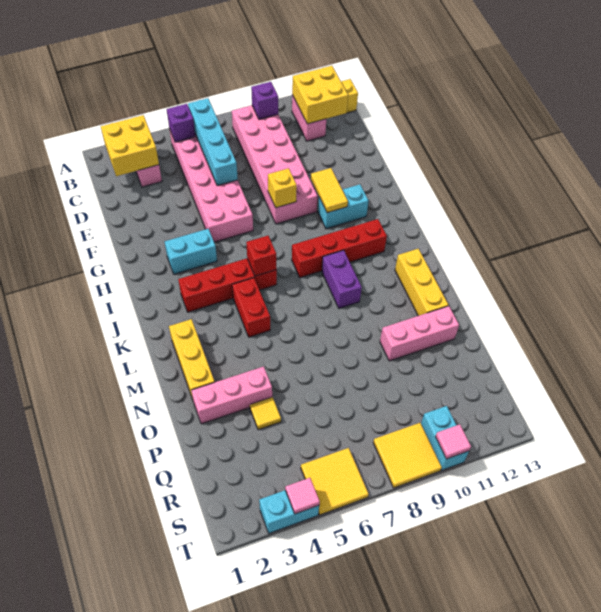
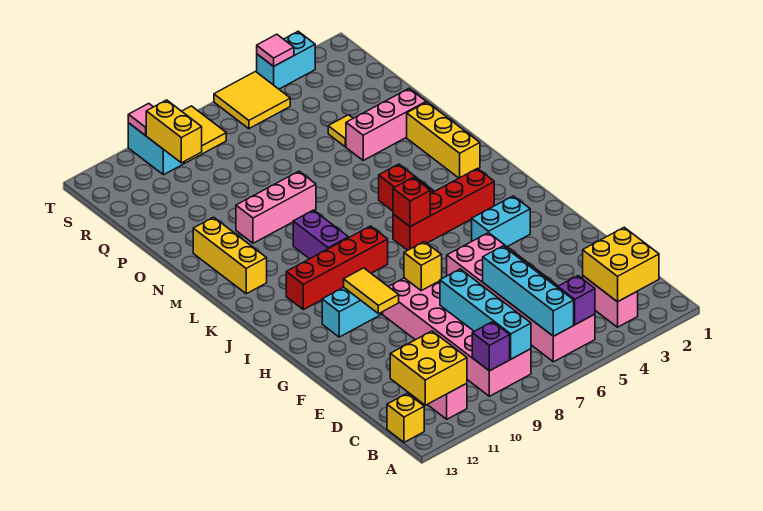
none -> cyan 1x4 brick [440,269,531,359]
pink 1x3 brick [380,306,459,361] -> pink 1x3 brick moved to [236,171,316,243]
none -> yellow 1x2 brick [146,100,202,163]

